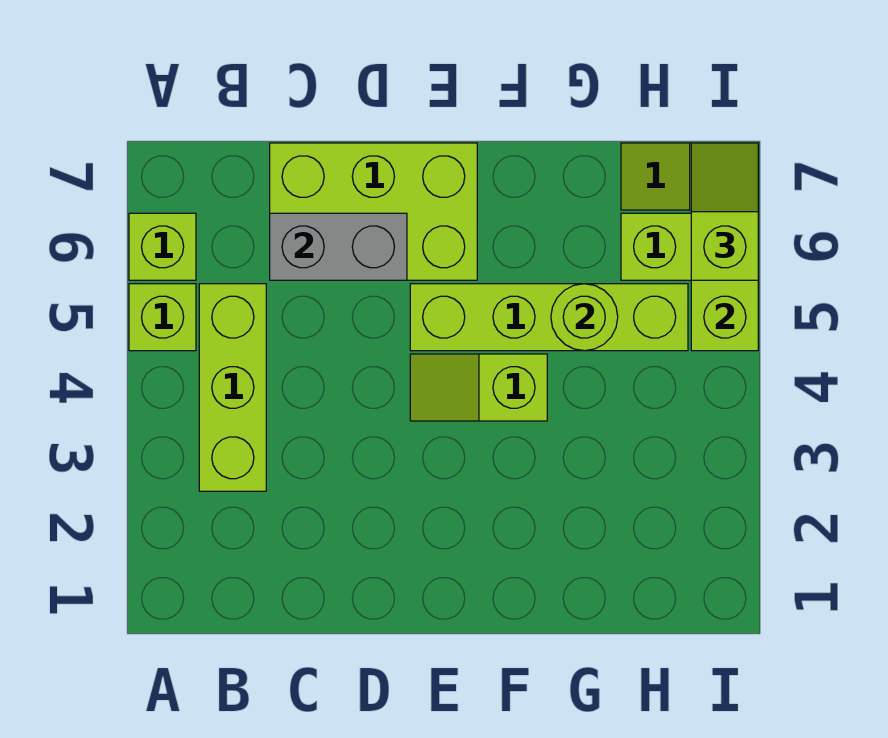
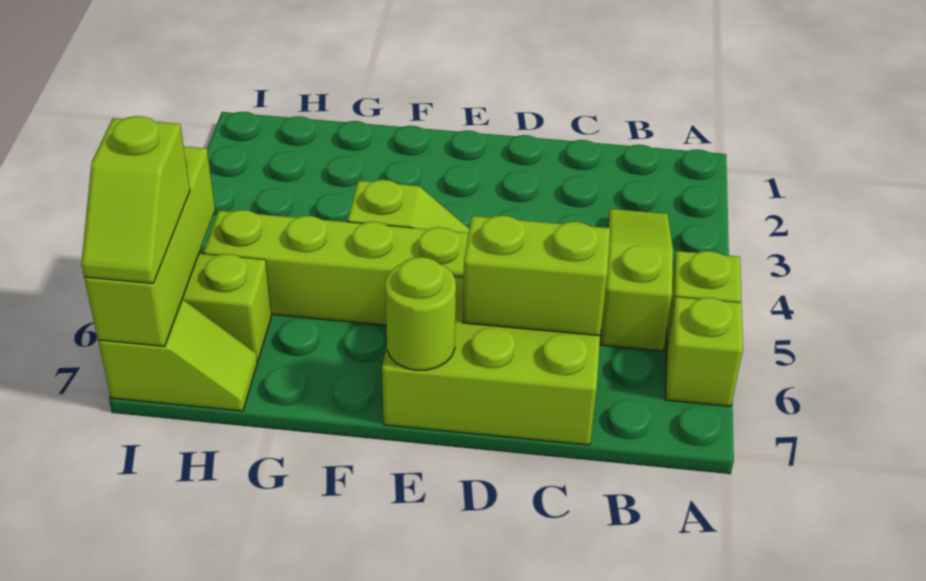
lime 1x3 brick [199,284,266,491] -> lime 1x3 slope [600,209,673,351]
grey 1x2 brick [270,213,407,280] -> lime 1x2 brick [463,215,610,336]
lime 1x1 round brick [551,284,618,351] -> lime 1x1 round brick moved to [385,257,456,370]

